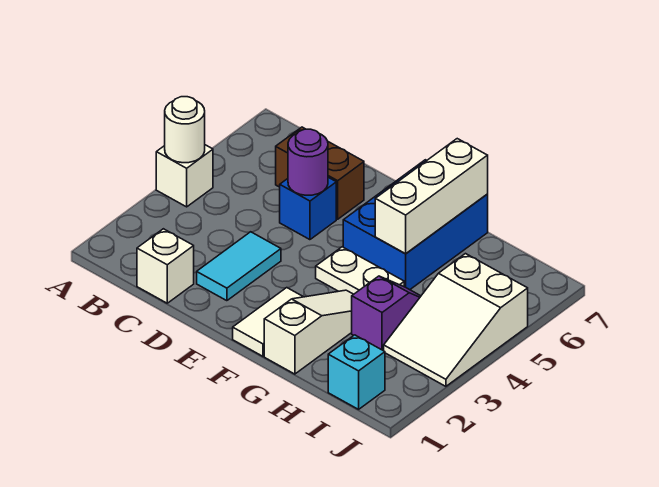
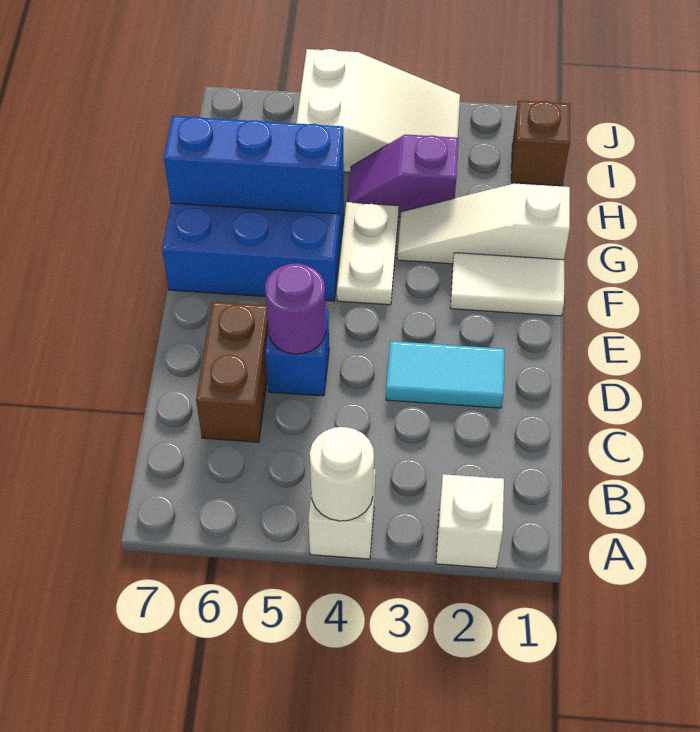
white 1x1 brick [137,229,194,303] -> white 1x1 brick moved to [436,474,504,568]
white 1x3 brick [375,139,488,254] -> blue 1x3 brick [164,116,344,214]
cyan 1x1 brick [328,335,385,409] -> brown 1x1 brick [511,101,570,186]

